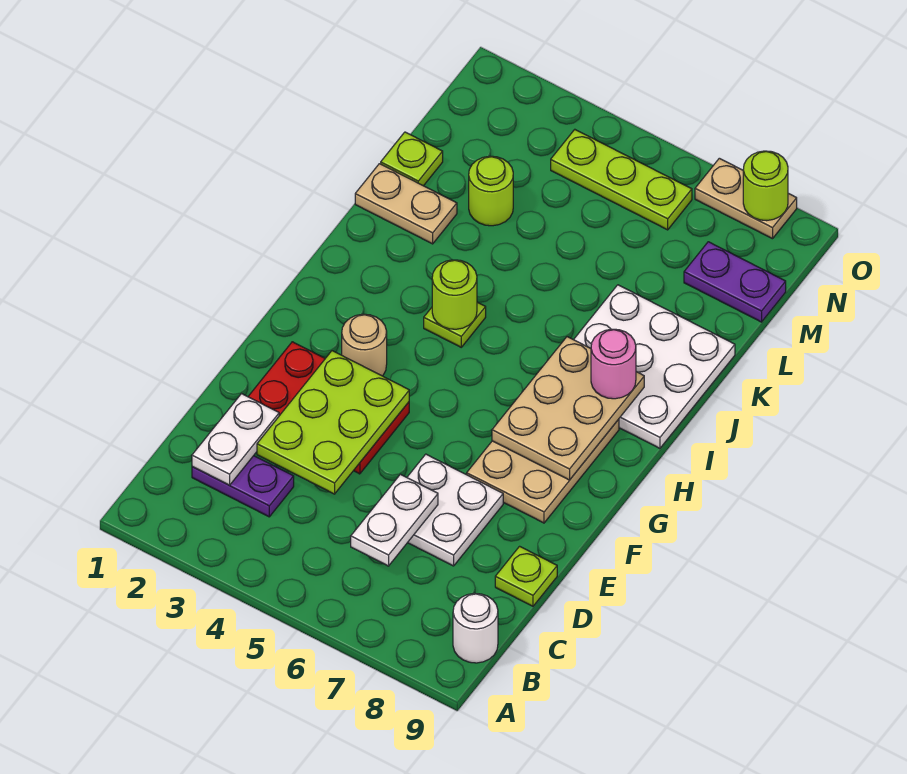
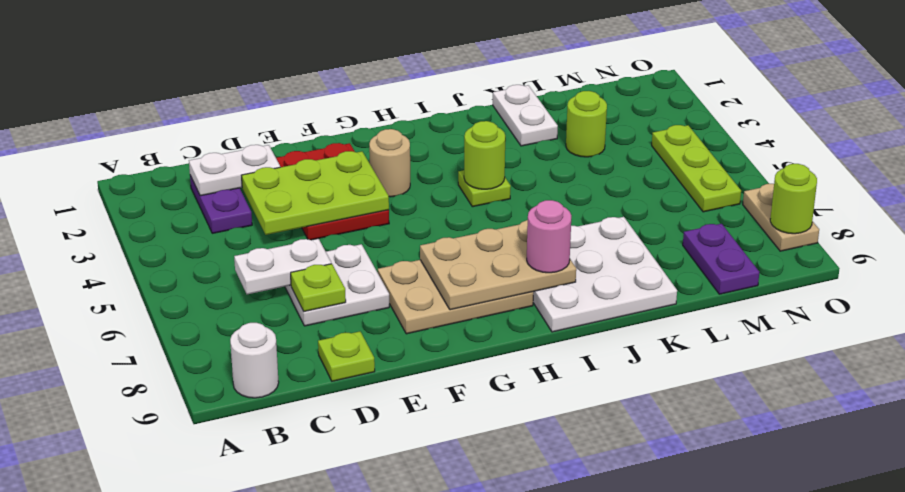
tan 1x2 plate [355,164,457,244] -> white 1x2 plate [493,85,558,146]
lime 1x1 plate [381,132,443,186] -> lime 1x1 plate moved to [291,264,346,311]

